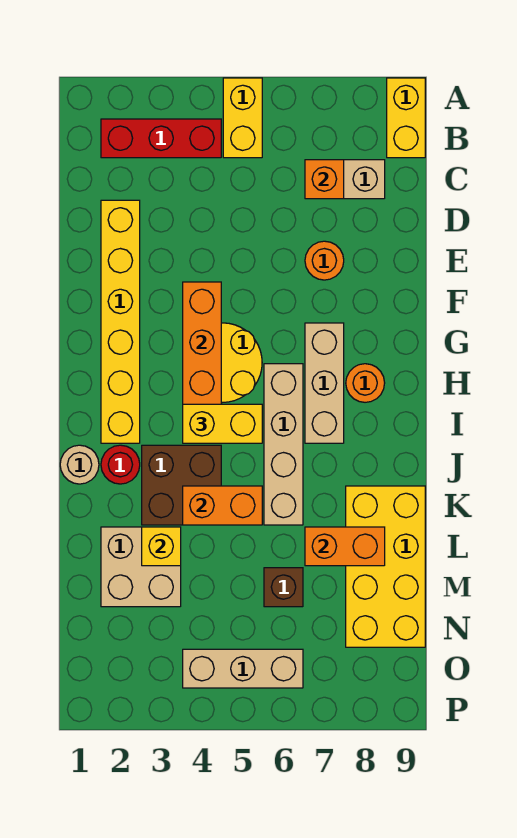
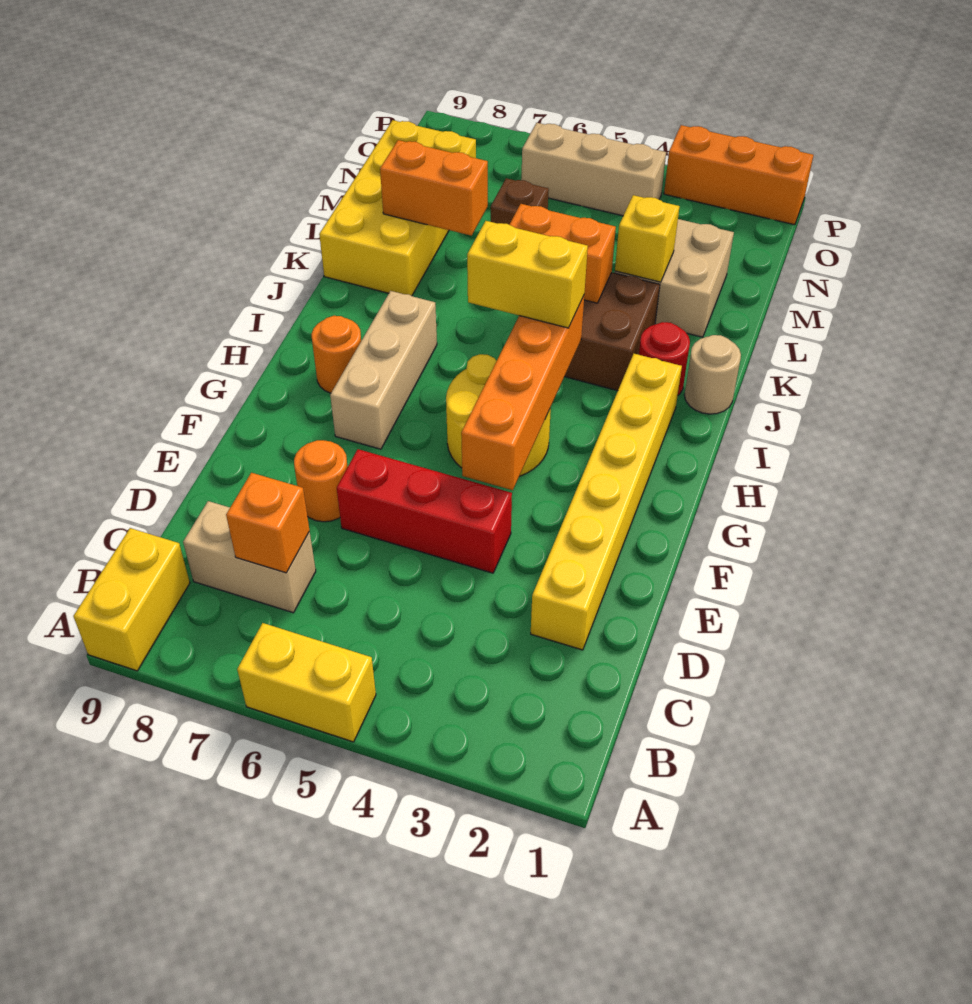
yellow 1x2 brick [223,78,262,158] -> yellow 1x2 brick turned to [237,623,376,742]
red 1x3 brick [101,119,221,158] -> red 1x3 brick moved to [337,449,512,573]
tan 1x4 brick [264,364,303,525] -> none
none -> orange 1x3 brick [664,125,813,225]

